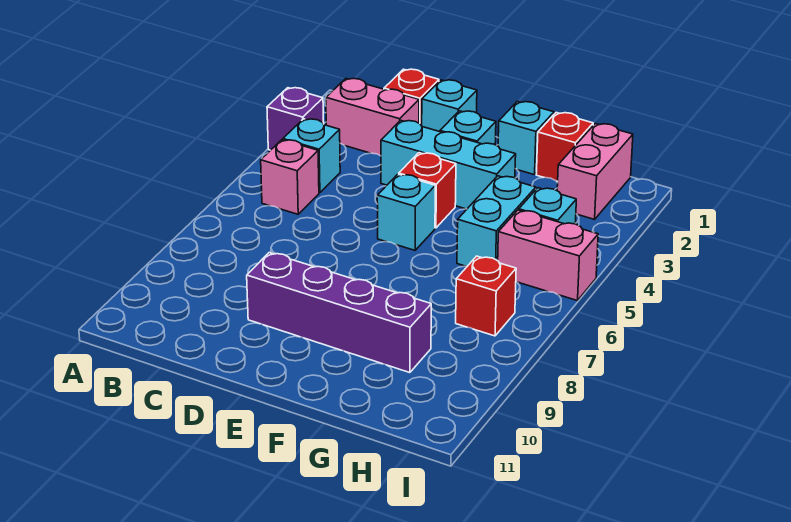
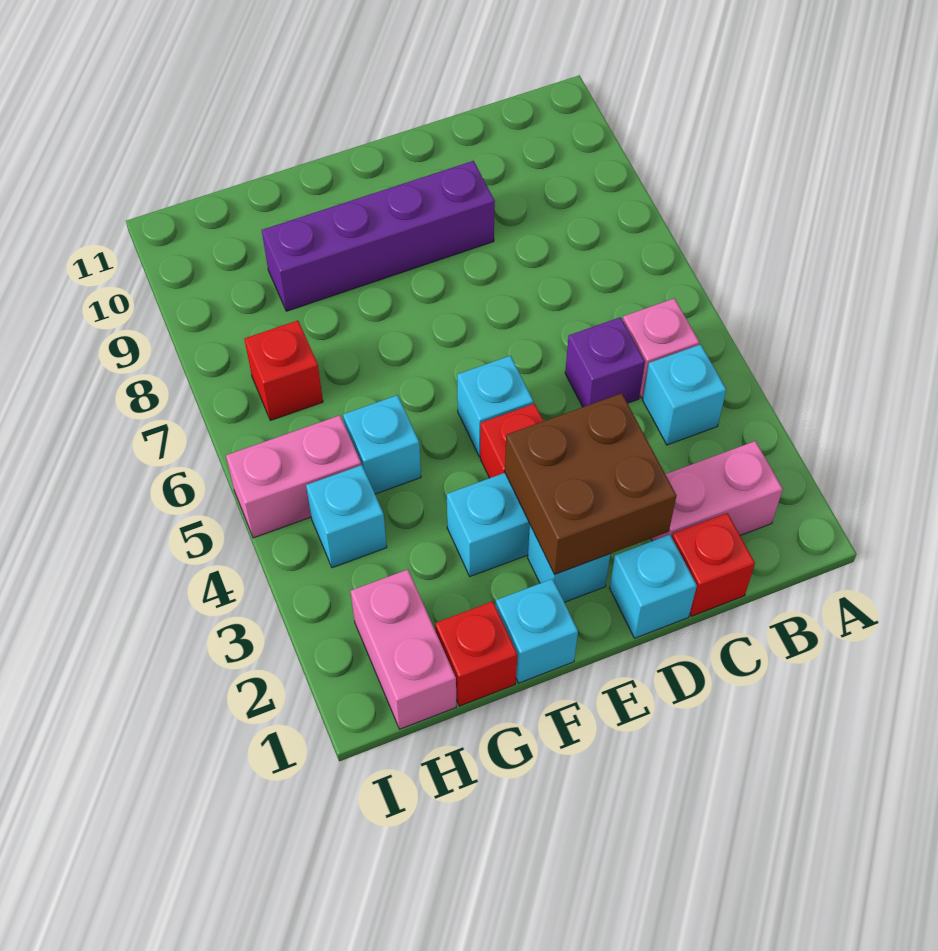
purple 1x1 brick [267,88,324,150] -> purple 1x1 brick moved to [565,317,645,407]
none -> brown 2x2 brick [505,393,676,575]
cyan 1x2 brick [457,176,536,267] -> cyan 1x1 brick [343,395,421,494]

